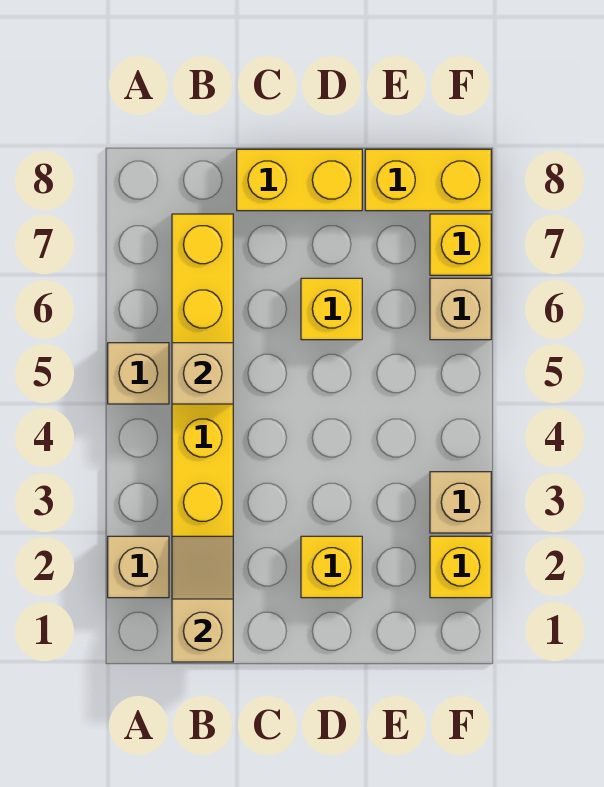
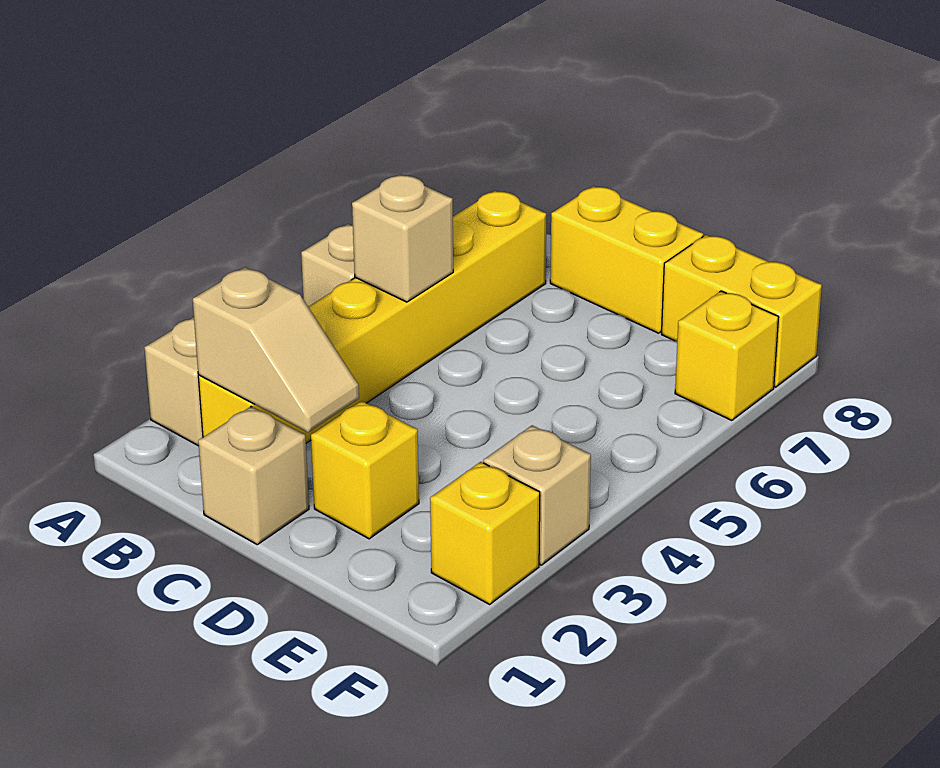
tan 1x2 slope [172,536,233,662] -> tan 1x2 slope turned to [193,267,359,432]
yellow 1x1 brick [301,278,362,340] -> none
tan 1x1 brick [430,278,491,340] -> tan 1x1 brick moved to [198,407,309,545]

